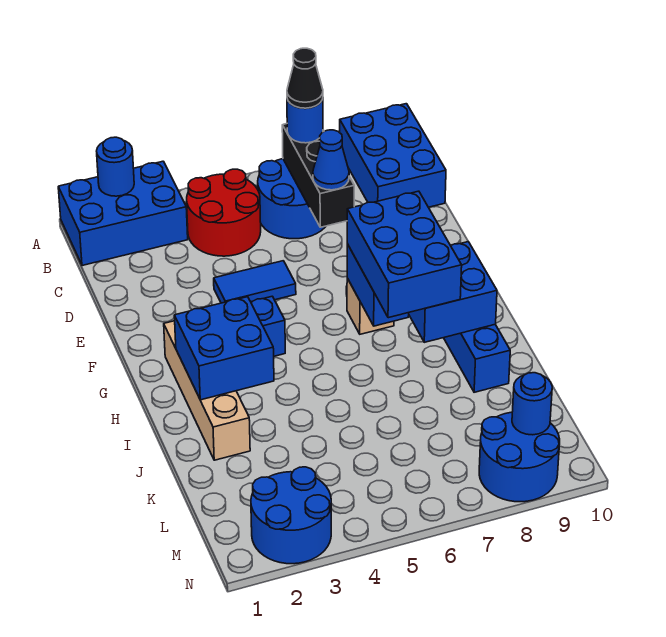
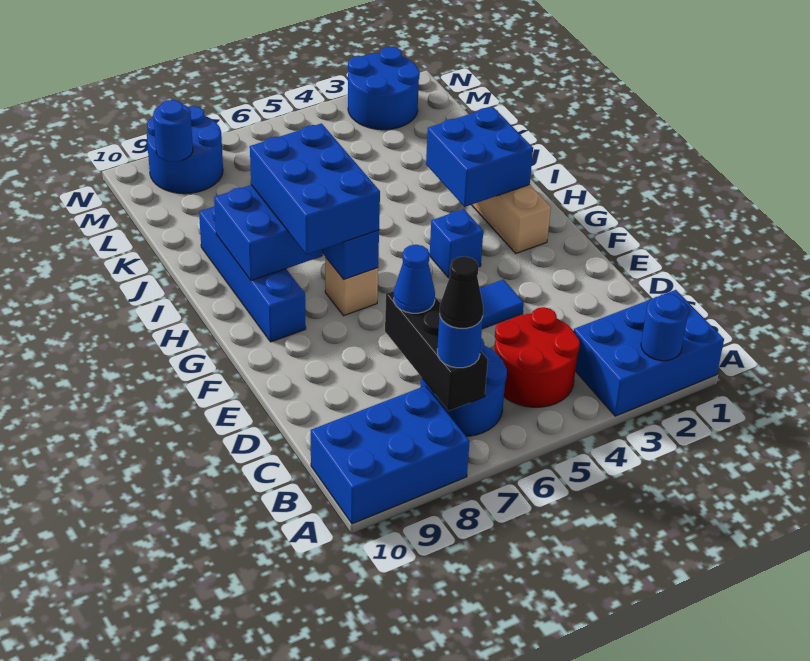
blue 2x3 brick [340,104,446,207] -> blue 2x3 brick turned to [311,386,470,524]

